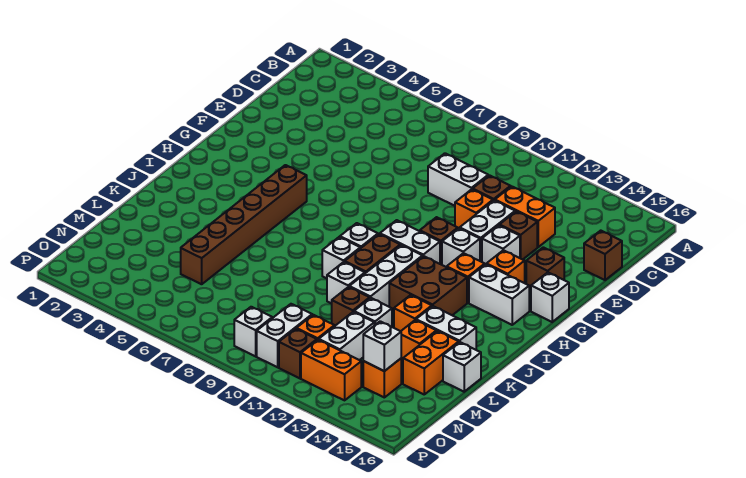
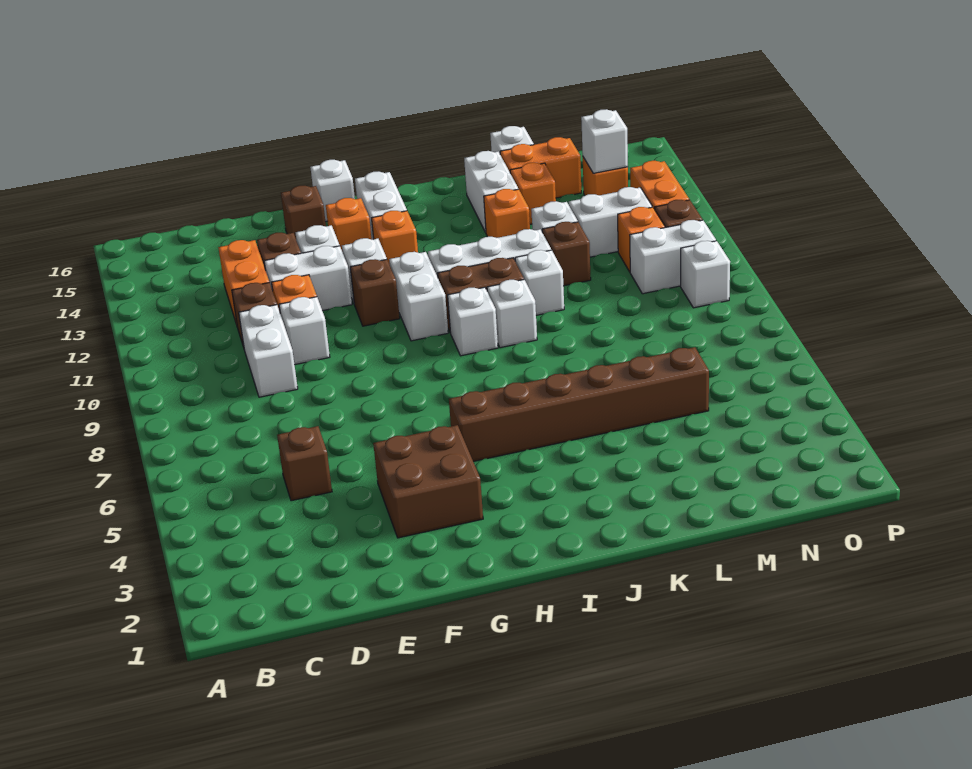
brown 1x1 brick [584,231,622,280] -> brown 1x1 brick moved to [277,426,332,501]
none -> white 1x1 brick [279,297,330,365]
brown 2x2 brick [389,256,467,315] -> brown 2x2 brick moved to [373,425,483,538]

